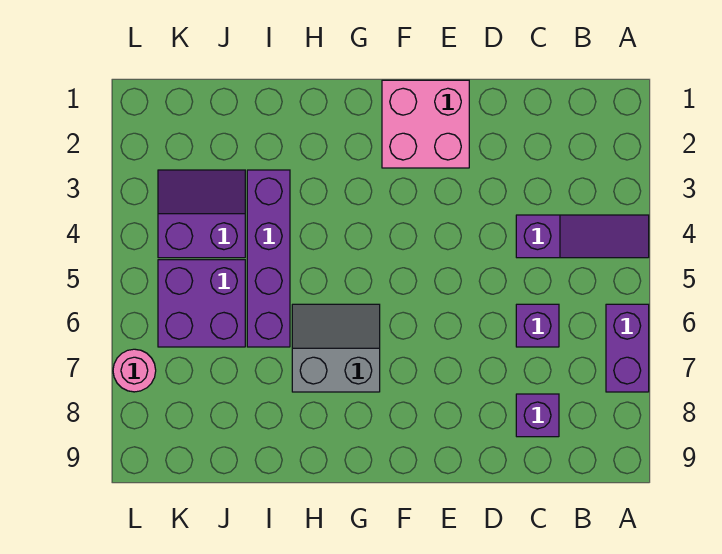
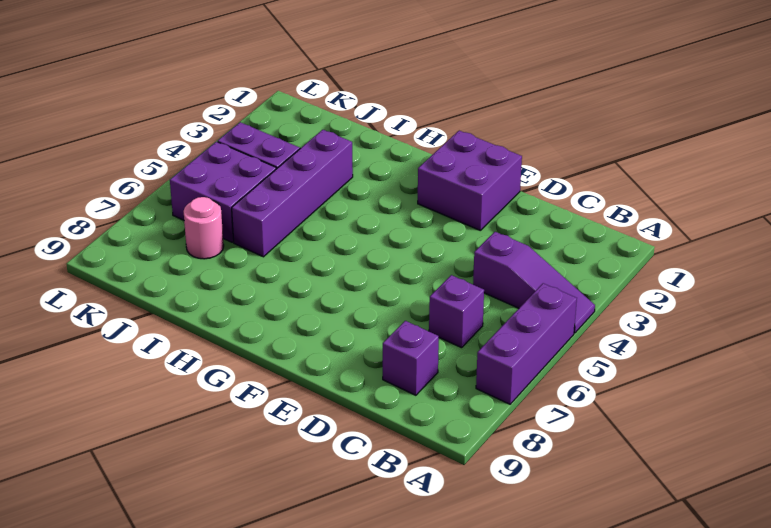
purple 1x2 brick [606,304,649,392] -> purple 1x3 brick [476,283,577,404]
pink 2x2 brick [382,80,469,168] -> purple 2x2 brick [418,131,522,230]
grey 2x2 slope [292,304,380,392] -> none
pink 1x1 round brick [113,349,156,392] -> pink 1x1 round brick moved to [184,197,224,259]

